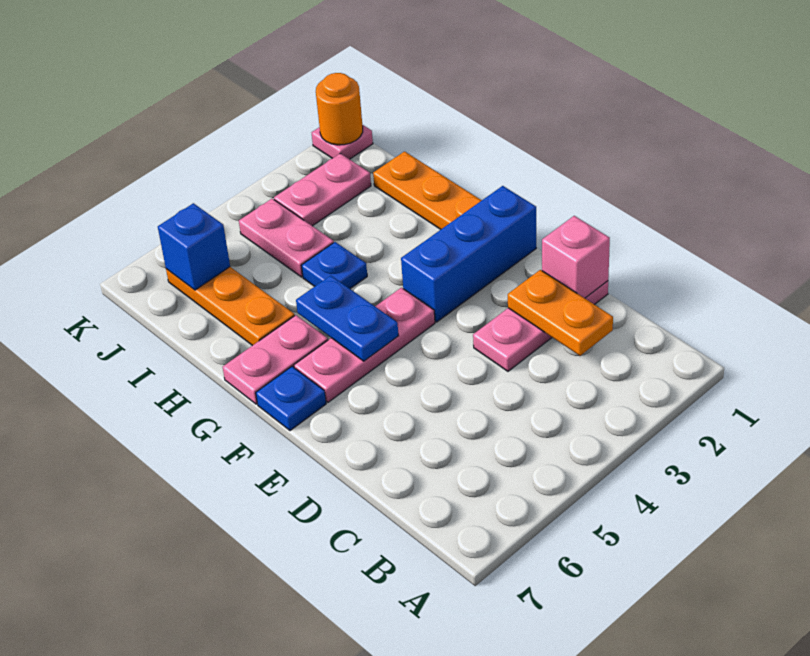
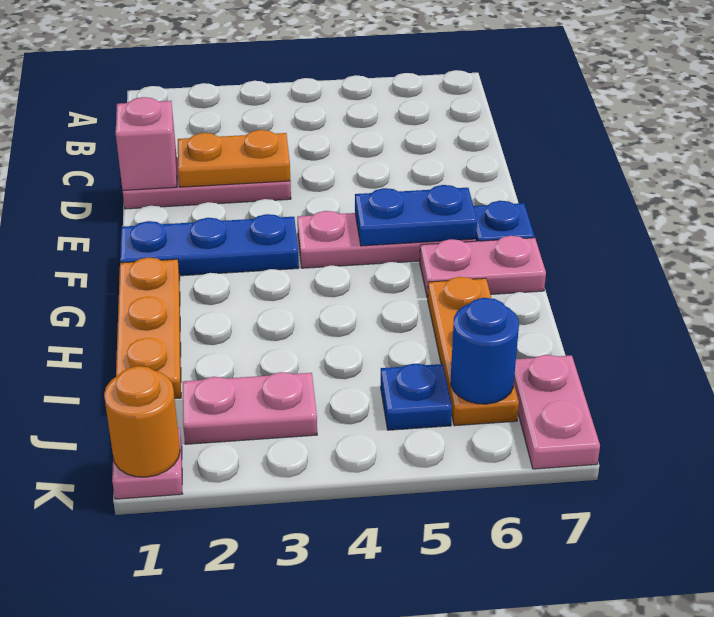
orange 1x2 plate [508,270,613,356] -> orange 1x2 plate turned to [178,130,290,187]
blue 1x3 brick [401,186,536,322] -> blue 1x3 plate [120,214,299,276]
blue 1x2 plate [296,275,399,361] -> blue 1x2 plate turned to [355,185,477,246]
blue 1x1 plate [301,242,367,289] -> blue 1x1 plate moved to [381,363,452,430]
pink 1x2 plate [239,199,334,277] -> pink 1x2 plate moved to [514,355,600,469]
blue 1x1 brick [158,203,230,290] -> blue 1x1 round brick [451,298,519,404]

